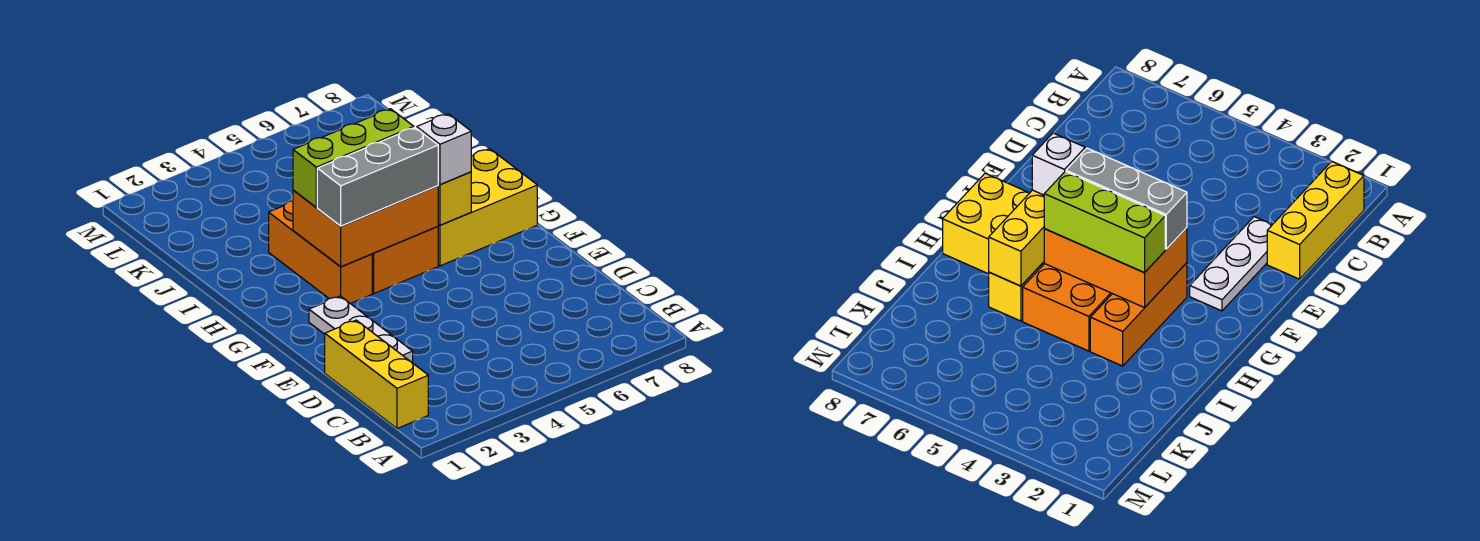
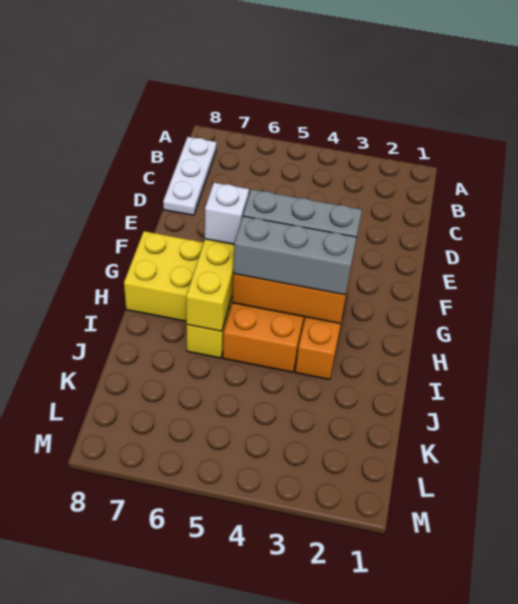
yellow 1x3 brick [325,320,428,428] -> none
white 1x3 plate [309,296,413,363] -> white 1x3 plate moved to [163,137,216,215]
lime 1x3 brick [293,109,414,207] -> grey 1x3 brick [233,216,356,295]

